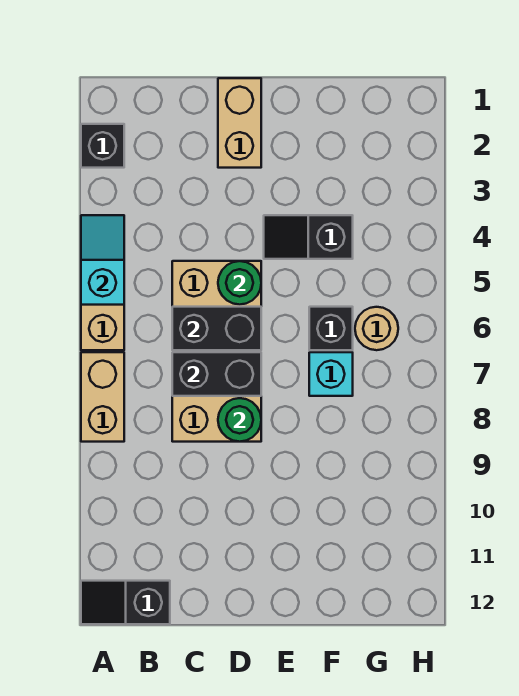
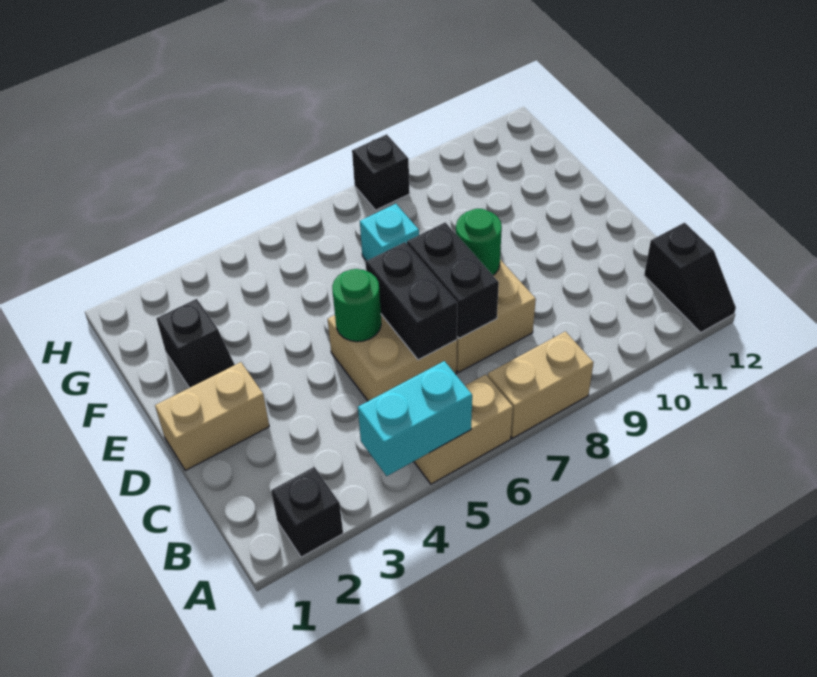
cyan 1x2 slope [81,215,124,305] -> cyan 1x2 brick [358,361,472,476]
black 1x2 slope [264,215,353,259] -> black 1x2 slope moved to [156,299,235,388]
black 1x1 brick [309,307,353,350] -> black 1x1 brick moved to [352,134,410,210]
tan 1x1 round brick [355,307,398,350] -> none

